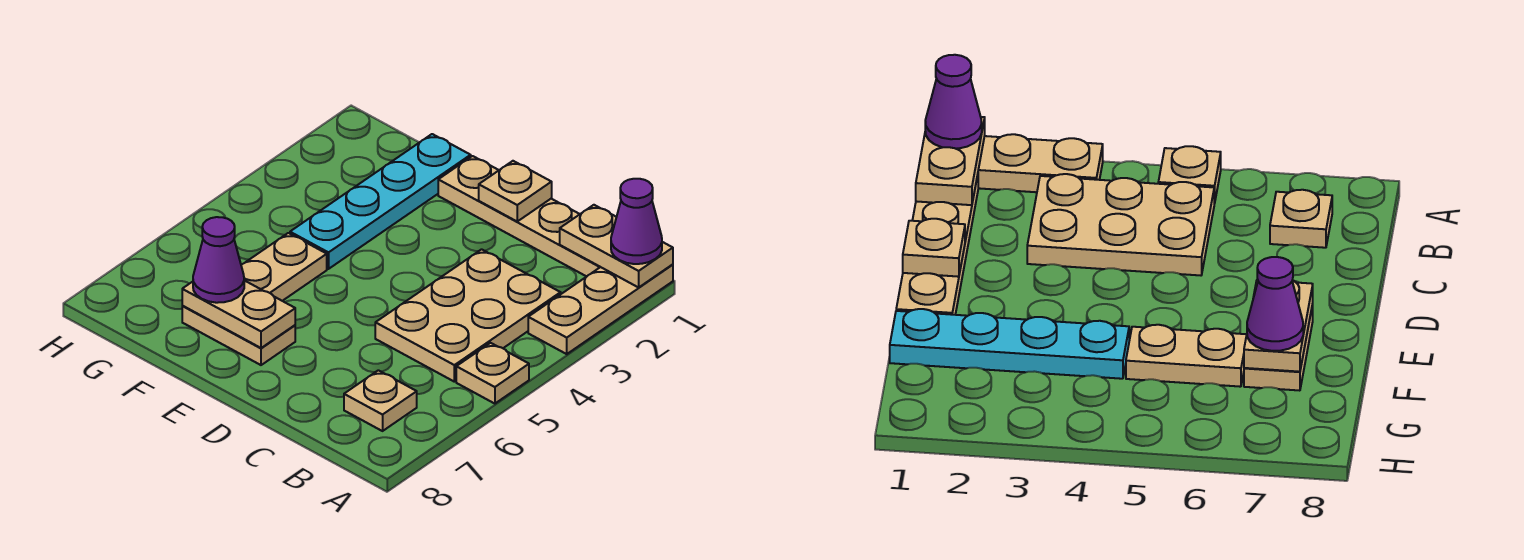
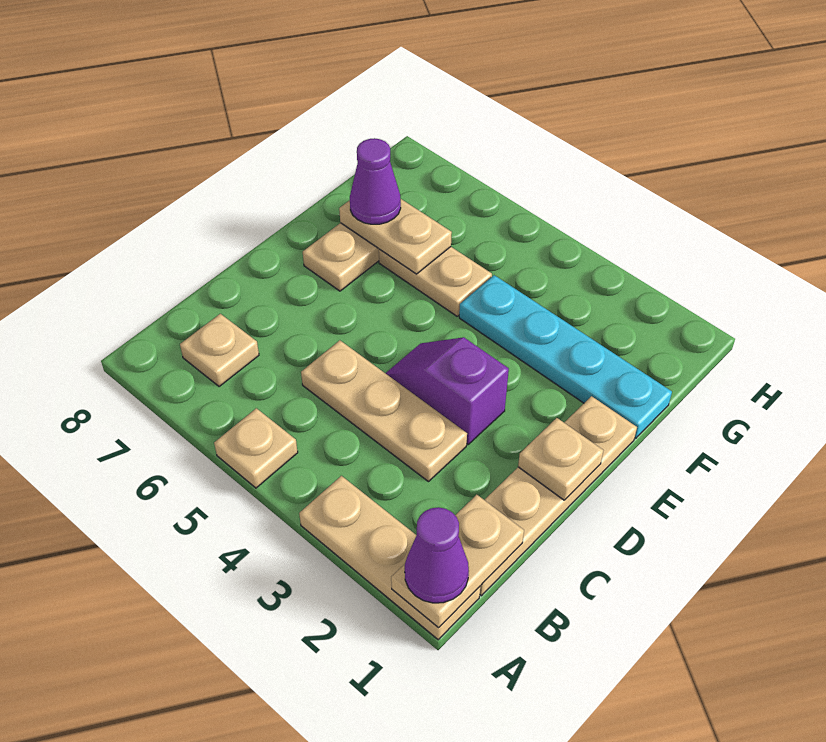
tan 2x3 plate [375,249,561,382] -> tan 1x3 plate [301,340,467,482]
none -> purple 1x2 slope [386,337,509,444]
tan 1x2 plate [182,280,295,348] -> tan 1x2 plate turned to [339,199,452,274]

